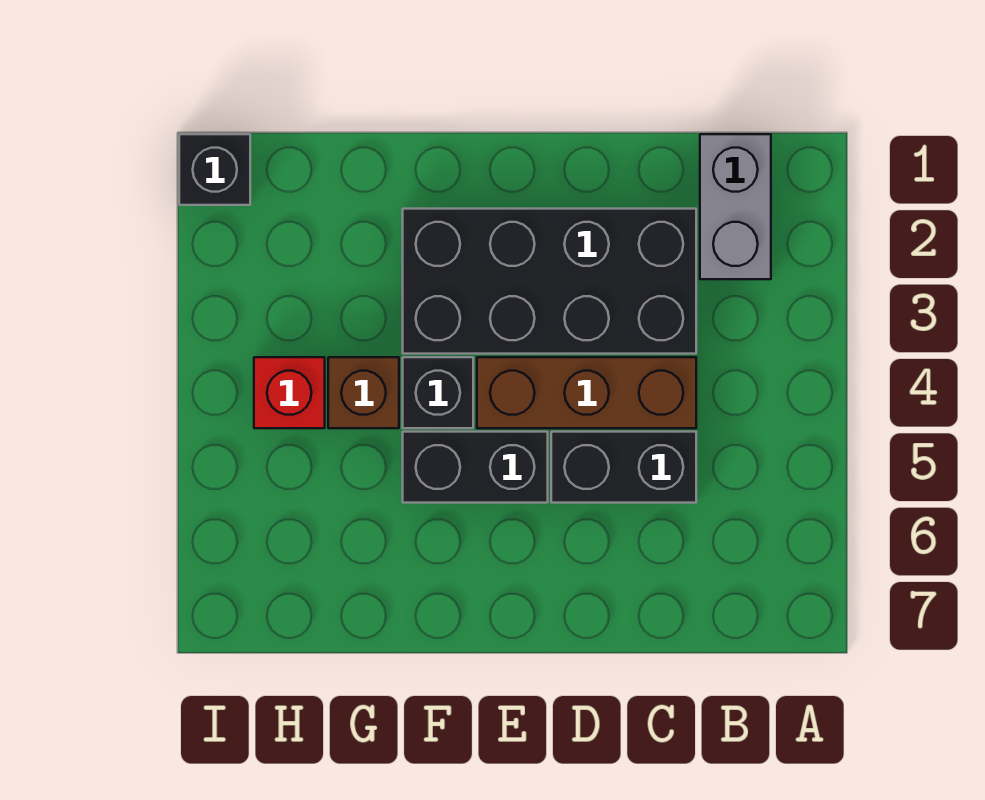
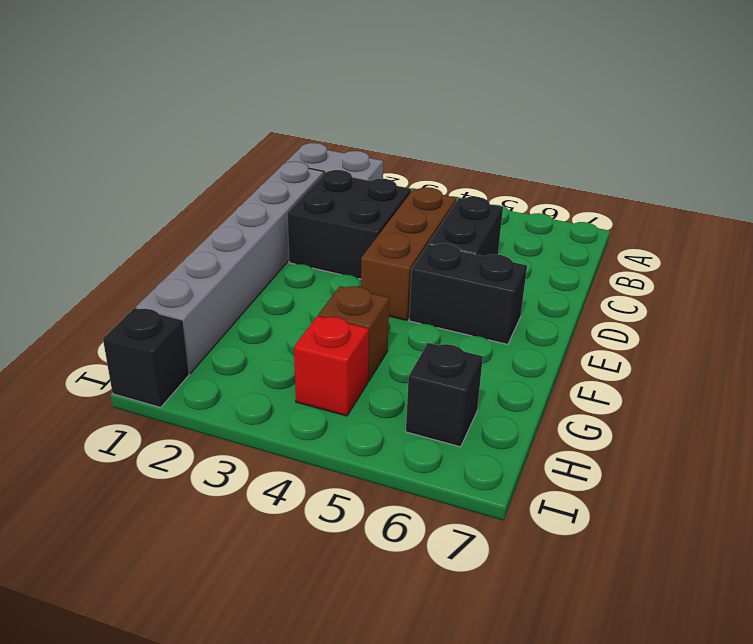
none -> grey 1x6 brick [136,161,324,373]
black 2x4 brick [403,209,696,354] -> black 2x2 brick [287,170,411,279]
black 1x2 brick [403,432,548,503] -> black 1x2 brick turned to [409,243,527,344]
black 1x1 brick [403,357,473,428] -> black 1x1 brick moved to [406,343,483,447]

